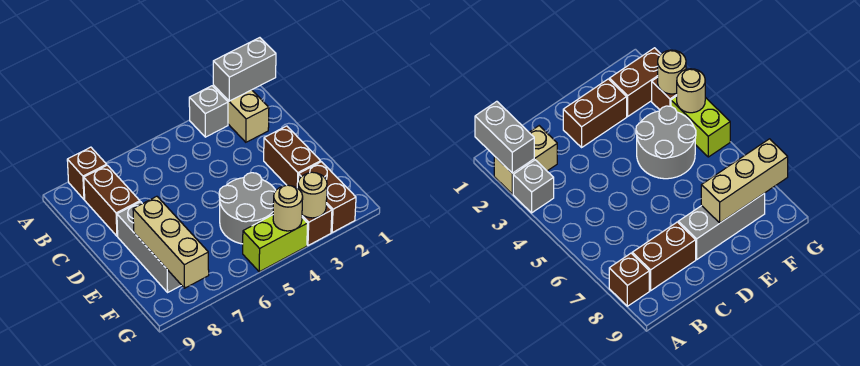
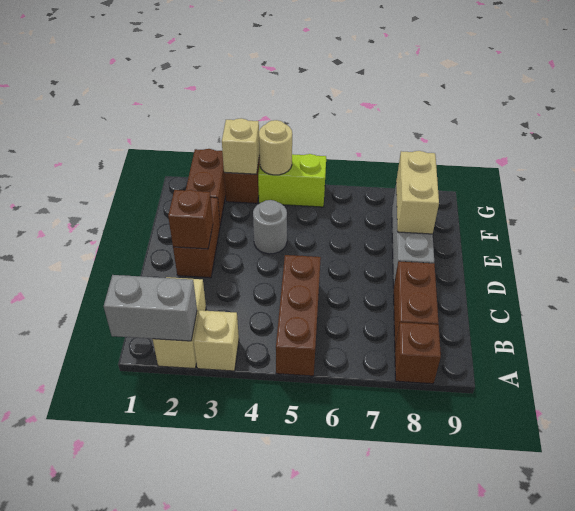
grey 1x1 brick [189,86,228,137] -> tan 1x1 brick [193,310,239,371]
none -> brown 1x3 brick [276,255,321,376]
none -> brown 1x1 brick [168,190,213,249]
grey 2x2 round brick [219,173,276,244] -> grey 1x1 round brick [253,200,287,254]
tan 1x3 brick [133,196,209,288] -> tan 1x2 brick [396,151,439,234]
tan 1x1 round brick [298,172,327,218] -> tan 1x1 brick [222,118,259,174]

